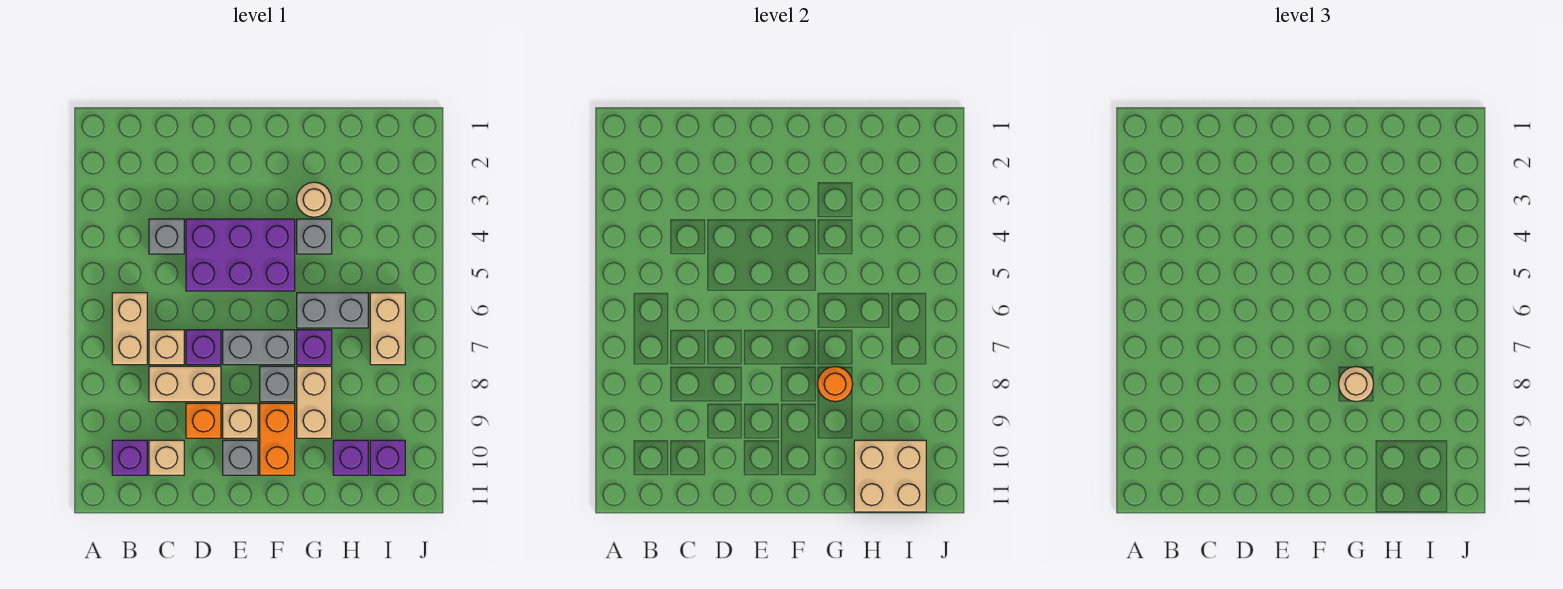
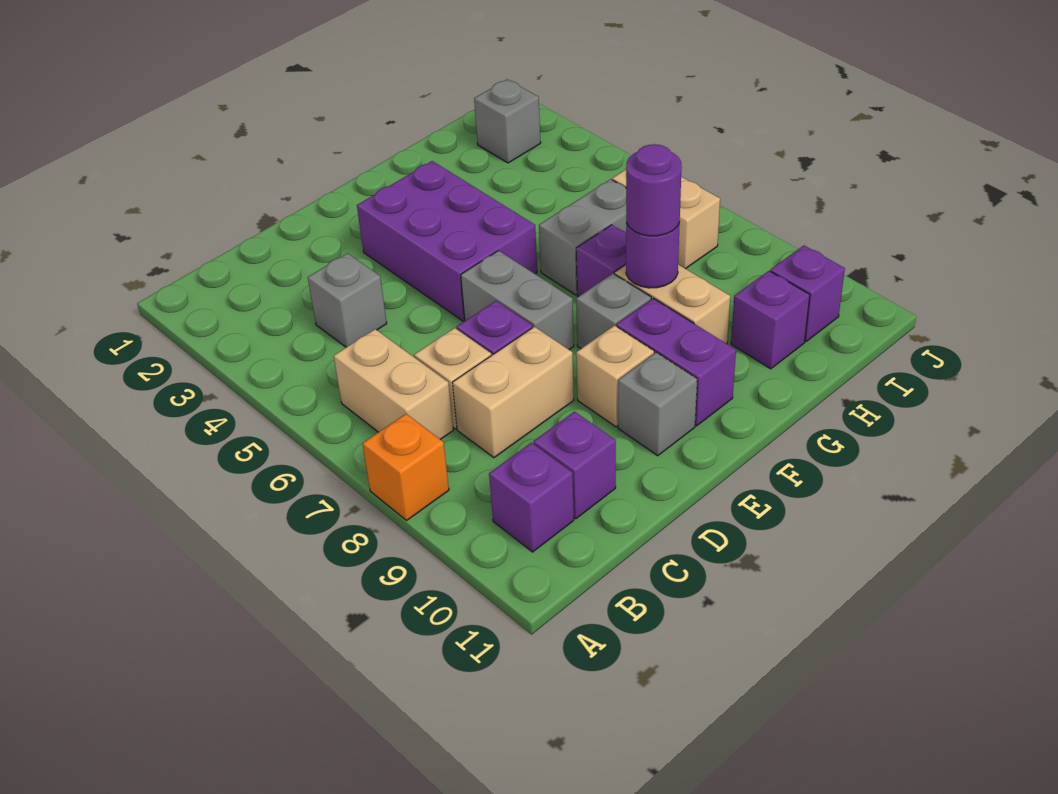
tan 1x1 brick [149,440,184,475] -> purple 1x1 brick [534,412,616,519]
purple 2x3 brick [186,219,295,291] -> purple 2x3 brick turned to [357,161,537,321]
orange 1x1 brick [186,403,221,438] -> orange 1x1 brick moved to [363,414,449,520]
grey 1x2 brick [223,330,295,365] -> grey 1x2 brick turned to [461,251,574,350]
orange 1x2 brick [260,403,295,475] -> purple 1x2 brick [616,298,736,426]
tan 1x1 round brick [297,182,332,217] -> none
grey 1x1 brick [297,219,332,254] -> grey 1x1 brick moved to [474,79,541,163]
orange 1x1 round brick [818,367,853,402] -> purple 1x1 round brick [626,223,680,288]
tan 1x1 round brick [1339,367,1374,402] -> purple 1x1 round brick [626,144,682,236]
tan 2x2 brick [854,440,926,512] -> none

